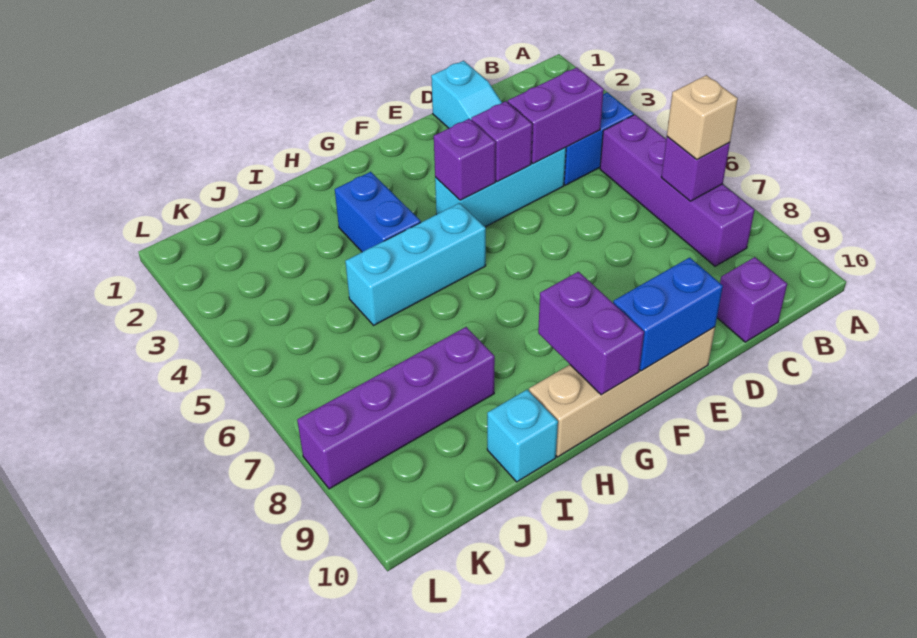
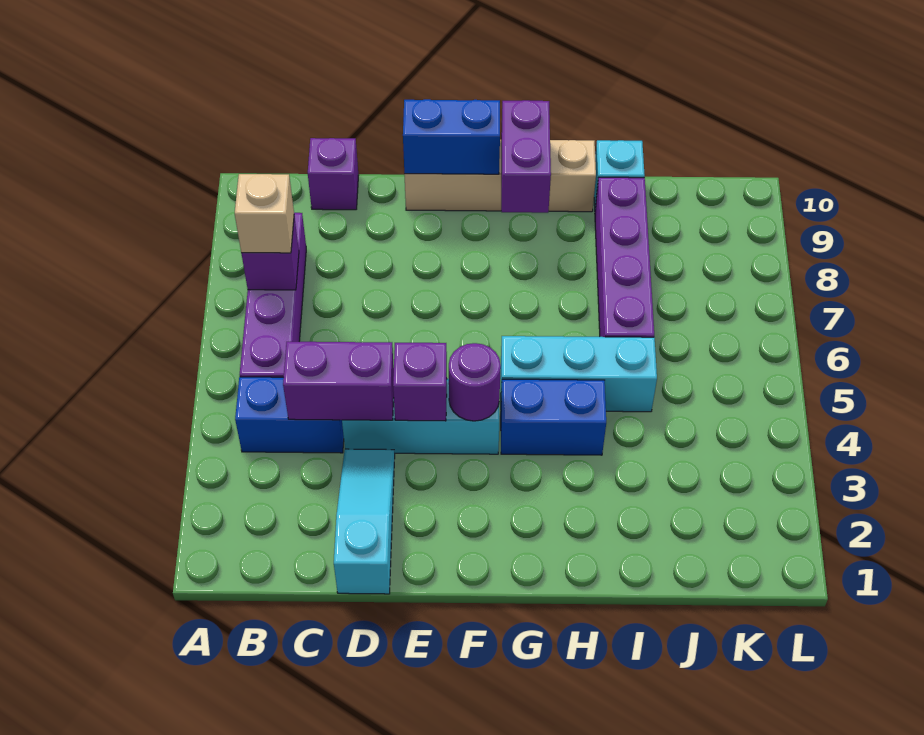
purple 1x1 brick [434,119,496,200] -> purple 1x1 round brick [449,343,501,421]
blue 1x2 brick [335,172,421,252] -> blue 1x2 brick turned to [501,379,606,455]
purple 1x4 brick [297,327,495,489] -> purple 1x4 brick turned to [595,177,654,337]

